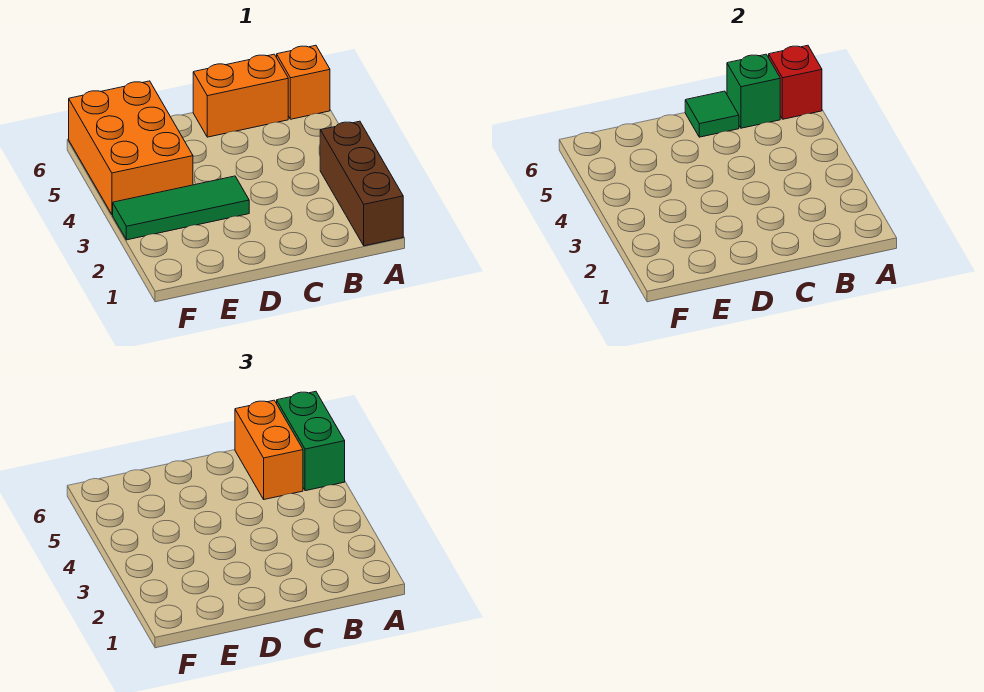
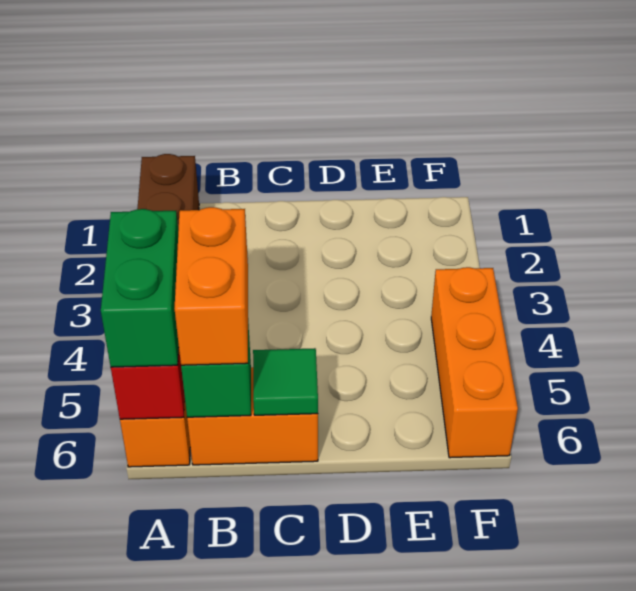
green 1x3 tile [113,176,249,240] -> none
orange 2x3 brick [69,81,193,215] -> orange 1x3 brick [431,267,518,458]

